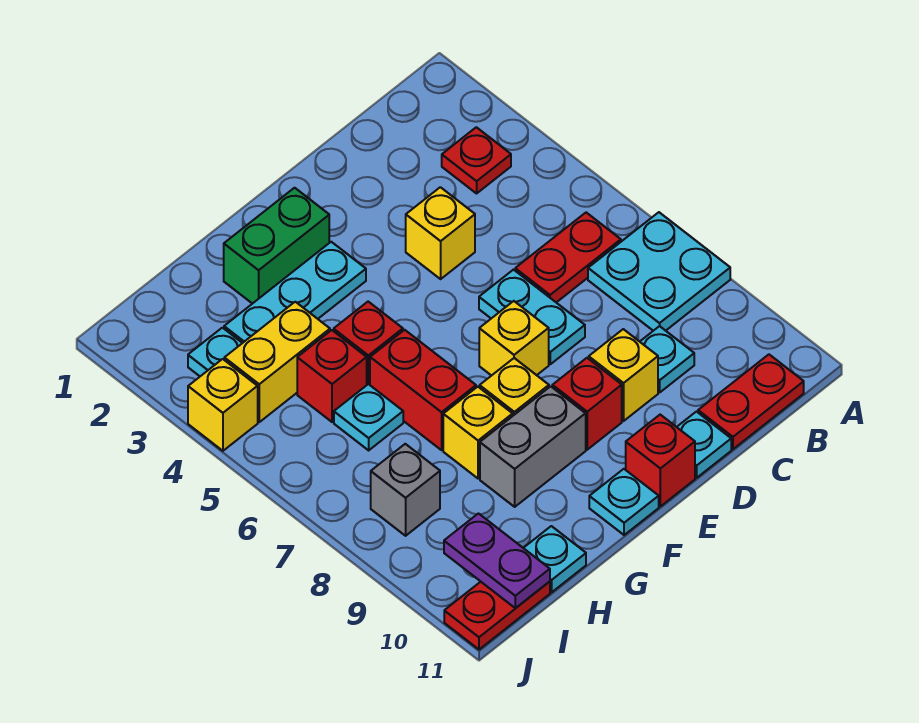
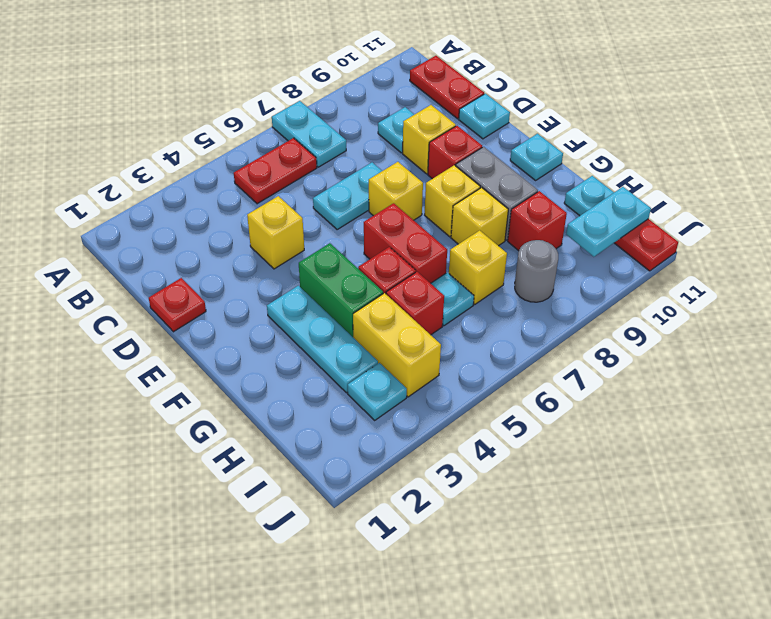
cyan 2x2 plate [588,212,730,331] -> cyan 1x2 plate [272,101,346,167]
red 1x1 plate [442,127,511,193] -> red 1x1 plate moved to [149,278,206,332]
red 1x2 plate [515,213,621,303] -> red 1x2 plate turned to [234,138,317,204]
red 1x1 brick [626,415,695,506] -> red 1x1 brick moved to [508,191,567,251]
green 1x2 brick [224,188,329,304] -> green 1x2 brick moved to [299,243,383,337]
red 1x2 brick [370,330,476,450] -> red 1x2 brick turned to [364,203,447,283]
grey 1x1 brick [371,444,440,536] -> grey 1x1 round brick [515,240,558,302]
purple 1x2 plate [444,514,550,608] -> cyan 1x2 plate [566,187,651,257]
yellow 1x1 brick [188,359,258,451] -> yellow 1x1 brick moved to [449,230,507,304]

